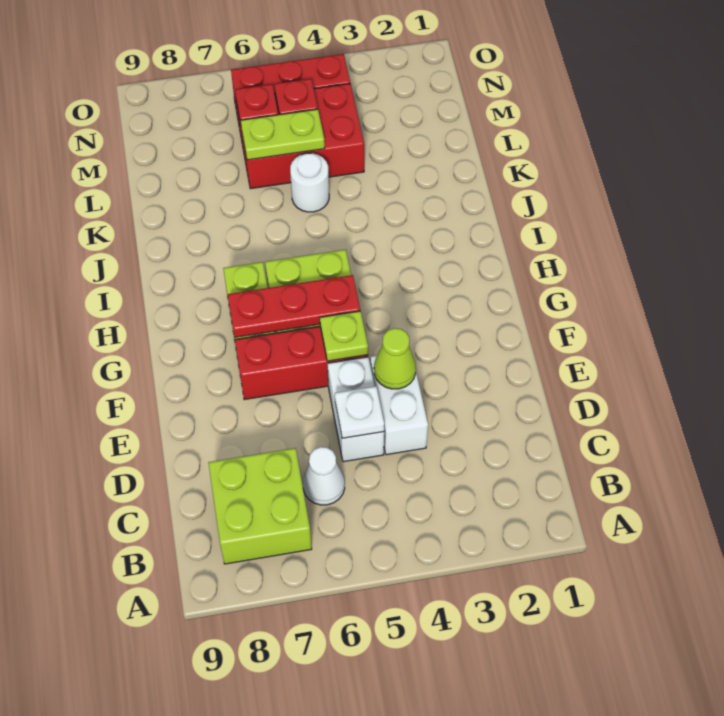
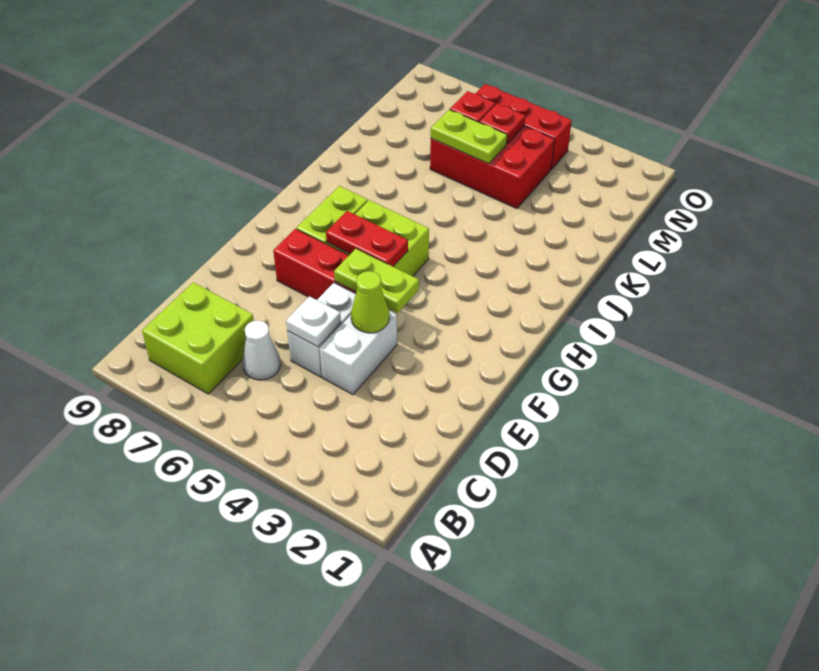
lime 1x1 plate [320,311,368,361] -> lime 1x2 plate [334,249,419,313]
red 1x3 plate [227,275,360,338] -> red 1x2 plate [326,211,408,266]
white 1x1 round brick [290,153,329,212] -> none

